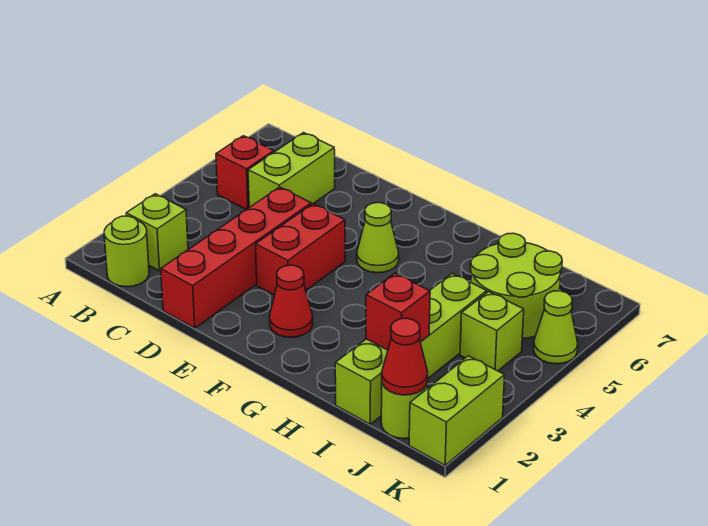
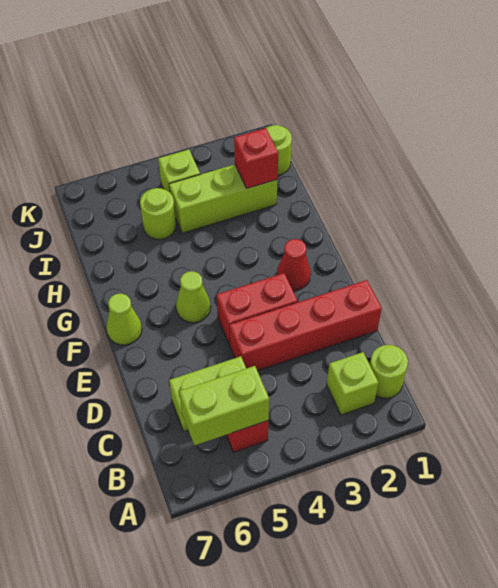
lime 1x4 brick [335,273,487,424] -> lime 1x3 brick [169,164,277,233]
lime 2x2 round brick [471,233,562,339] -> lime 1x1 round brick [140,188,176,239]
red 1x1 cone [382,318,428,395] -> none
lime 1x2 brick [409,356,505,465] -> lime 1x2 brick moved to [179,366,269,445]
lime 1x1 cone [533,291,578,364] -> lime 1x1 cone moved to [106,294,142,345]

